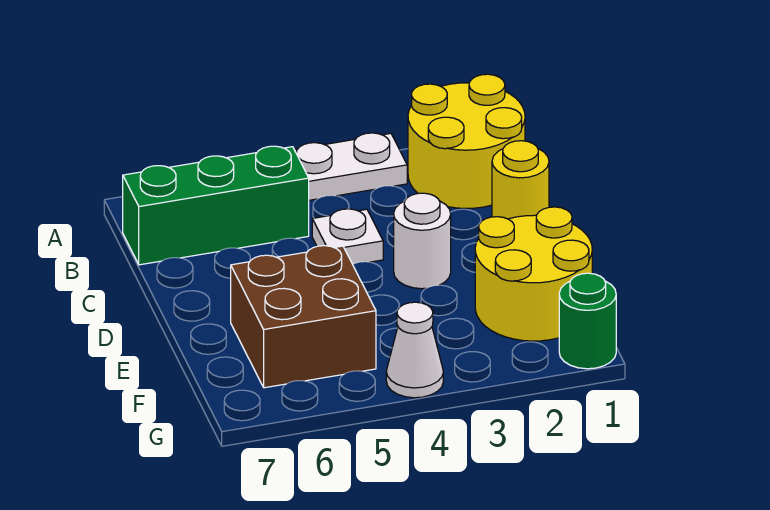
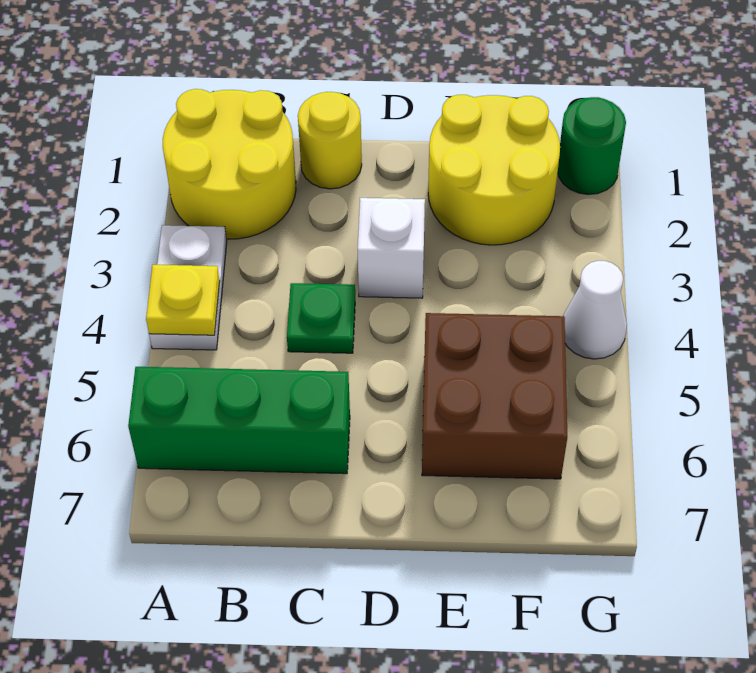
none -> yellow 1x1 plate [146,265,220,335]
green 1x3 brick [123,146,309,265] -> green 1x3 brick turned to [128,367,350,474]
white 1x1 plate [312,209,383,264] -> green 1x1 plate [287,283,355,353]
white 1x1 round brick [394,193,451,289] -> white 1x1 brick [358,198,425,298]

